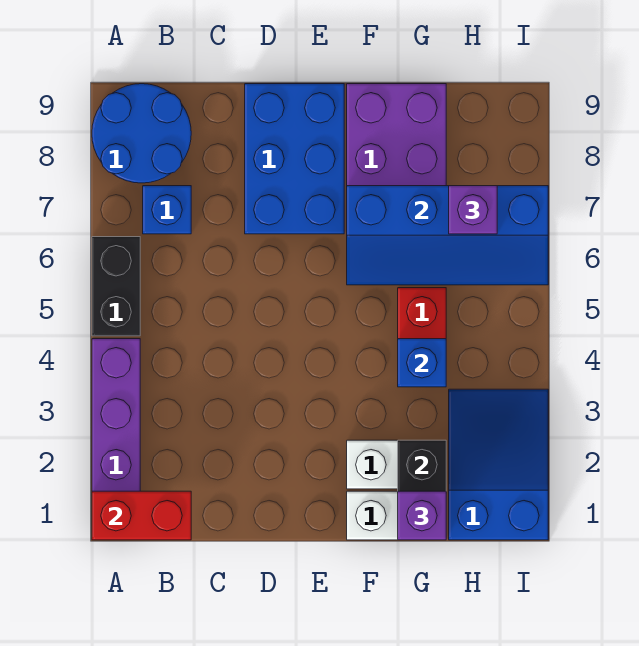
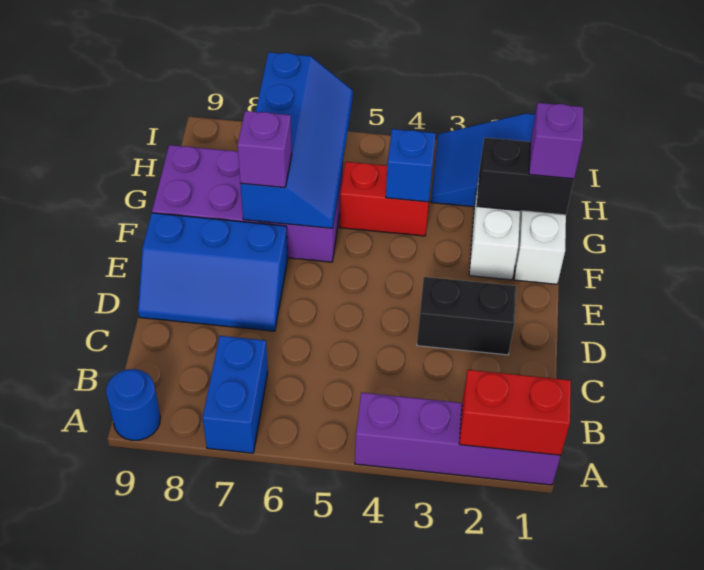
red 1x2 brick [92,491,191,540] -> red 1x2 brick turned to [459,370,571,455]
black 1x2 brick [92,237,140,336] -> black 1x2 brick moved to [417,277,517,355]
blue 2x2 round brick [92,84,191,183] -> blue 1x1 round brick [106,369,160,440]
blue 1x1 brick [143,186,191,234] -> blue 1x2 brick [203,336,268,453]
blue 2x3 brick [245,84,344,234] -> blue 2x3 slope [138,213,288,331]
purple 1x1 brick [449,186,497,234] -> purple 1x1 brick moved to [238,111,292,188]

